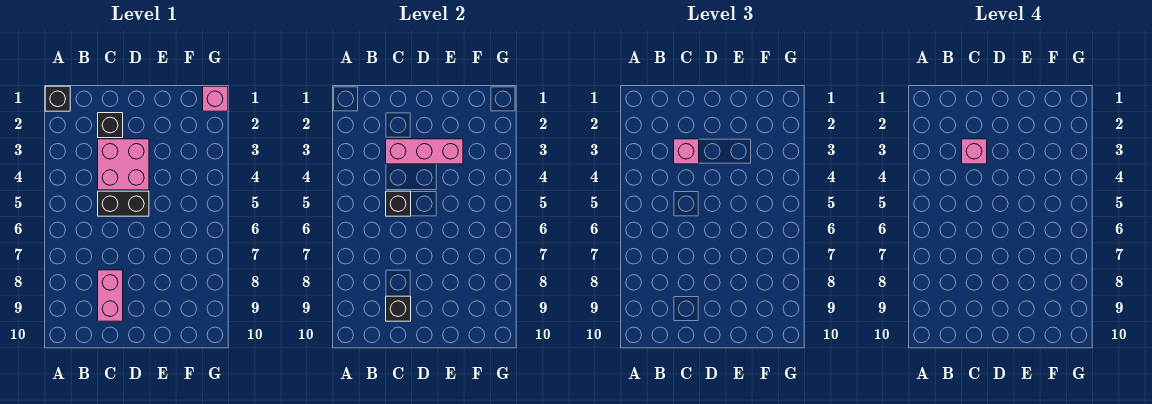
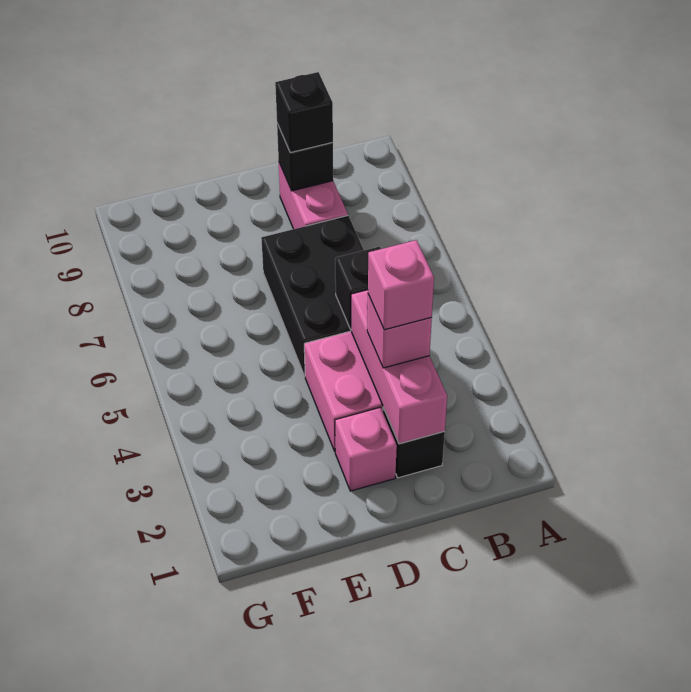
black 1x1 brick [45,86,70,111] -> black 1x1 brick moved to [275,72,333,153]
pink 1x3 brick [386,139,463,164] -> pink 1x3 brick turned to [351,290,447,444]
black 1x2 brick [98,191,149,216] -> black 2x3 brick [261,216,364,376]
pink 1x1 brick [203,86,228,111] -> pink 1x1 brick moved to [335,407,397,491]

